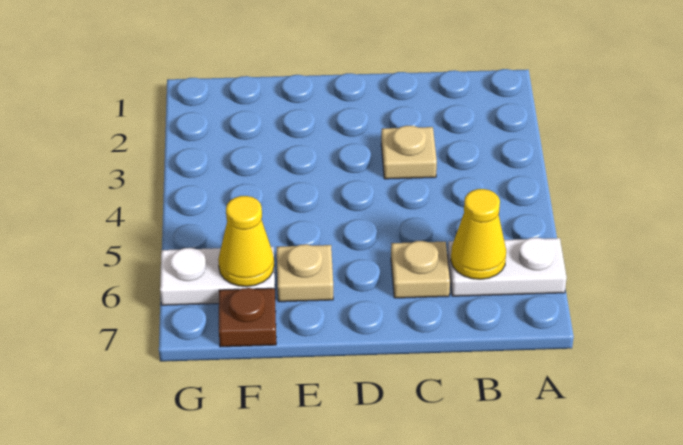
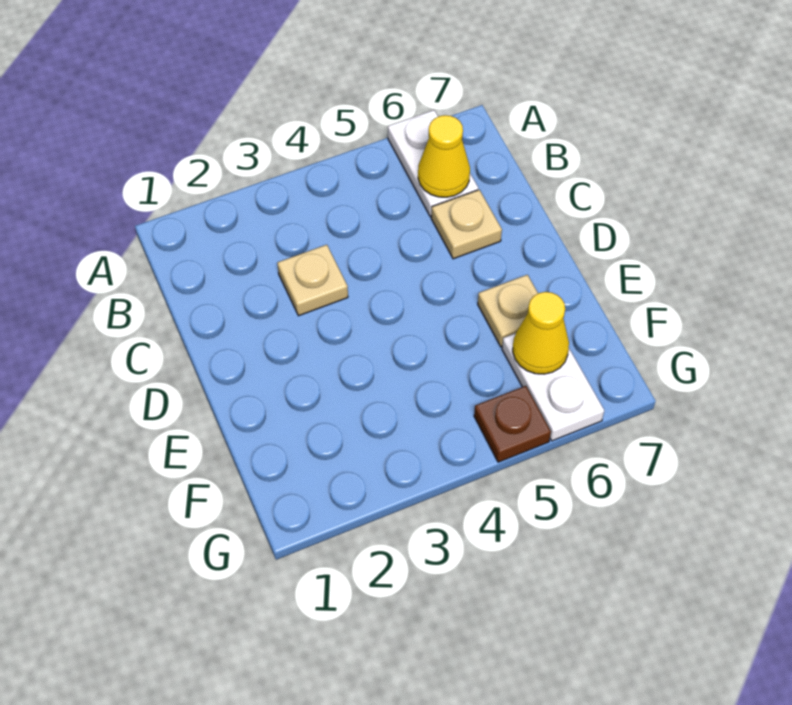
brown 1x1 plate [219,288,276,347] -> brown 1x1 plate moved to [474,386,551,462]

